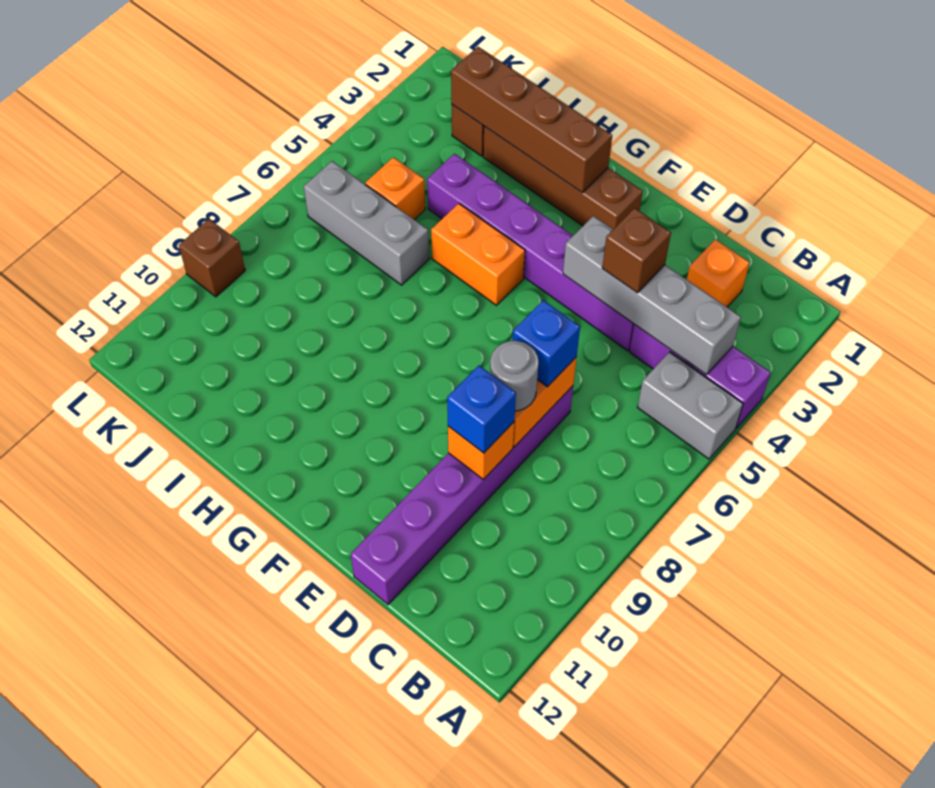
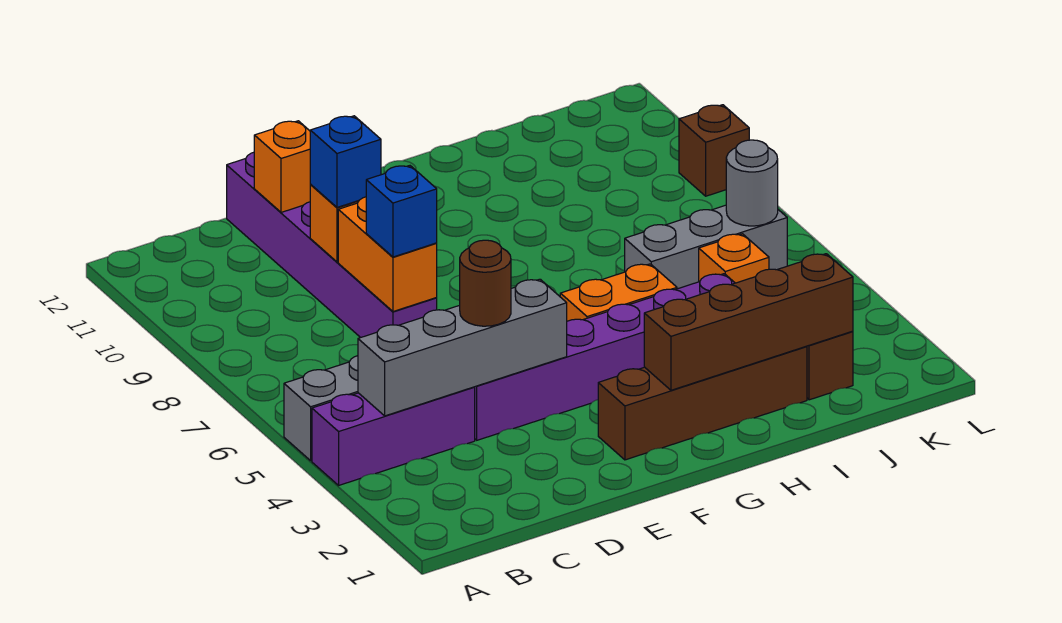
orange 1x1 brick [687,239,750,307] -> orange 1x1 brick moved to [254,121,311,212]
brown 1x1 brick [602,208,671,293] -> brown 1x1 round brick [460,240,511,326]
grey 1x1 round brick [490,341,539,411] -> grey 1x1 round brick moved to [726,140,778,226]

